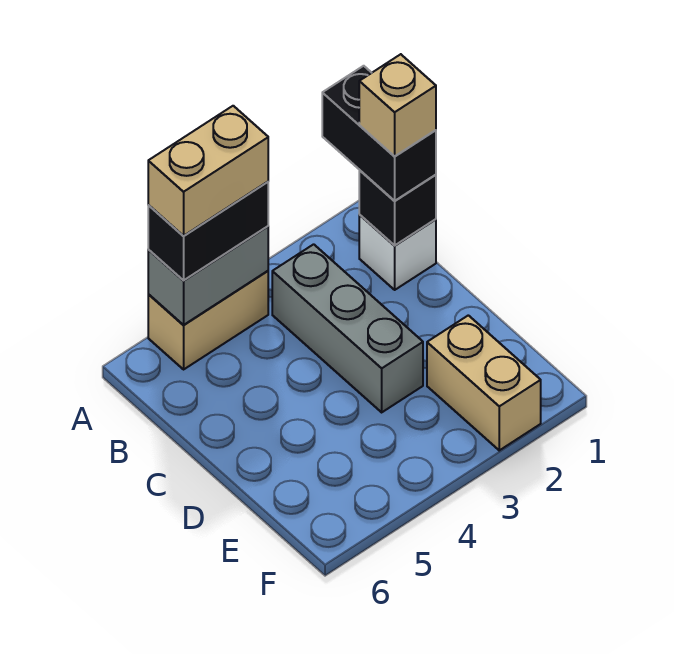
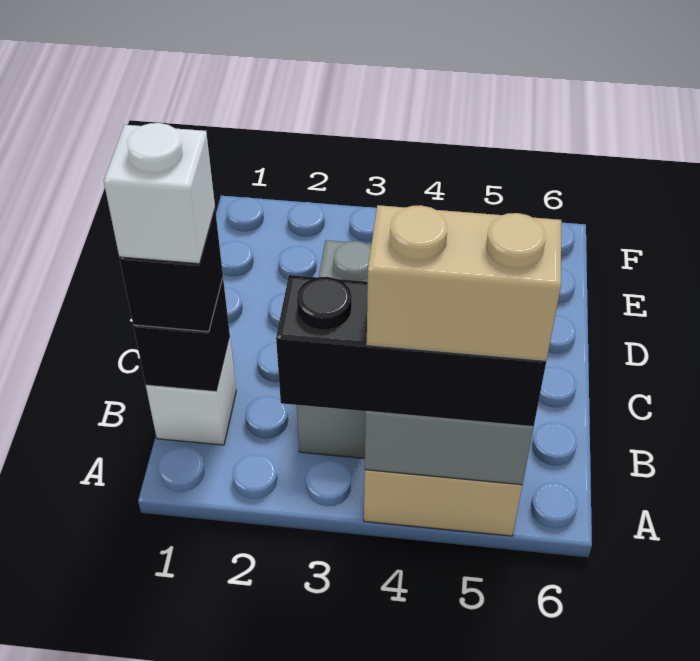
black 1x2 brick [322,66,436,201] -> black 1x1 brick [120,210,223,332]
black 1x2 brick [148,182,268,280] -> black 1x3 brick [276,275,546,427]
tan 1x1 brick [359,54,436,156] -> white 1x1 brick [104,123,215,264]
tan 1x2 brick [427,315,541,450] -> none

